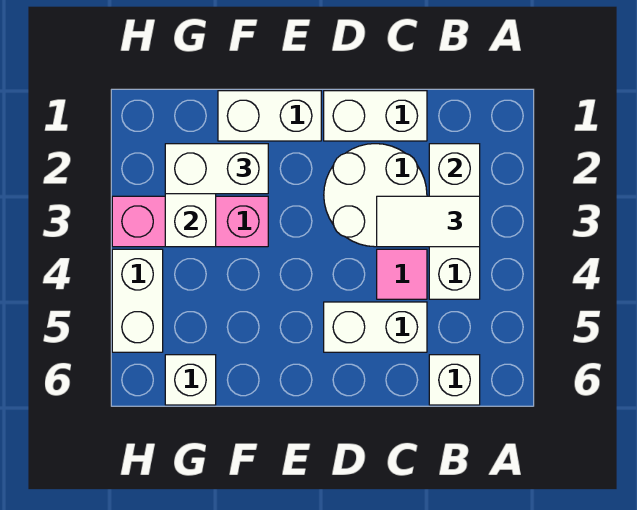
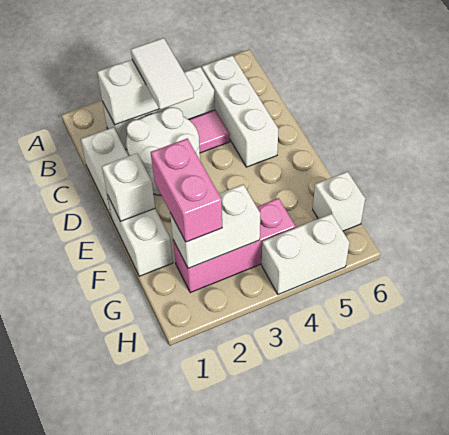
white 1x1 brick [429,355,480,405] -> white 1x1 brick moved to [102,153,155,221]
white 1x2 brick [324,302,427,352] -> white 1x3 brick [202,56,278,167]
white 1x2 brick [165,144,268,194] -> pink 1x2 brick [151,138,222,242]
pink 1x3 brick [112,196,268,247] -> pink 1x3 brick turned to [173,198,296,293]

